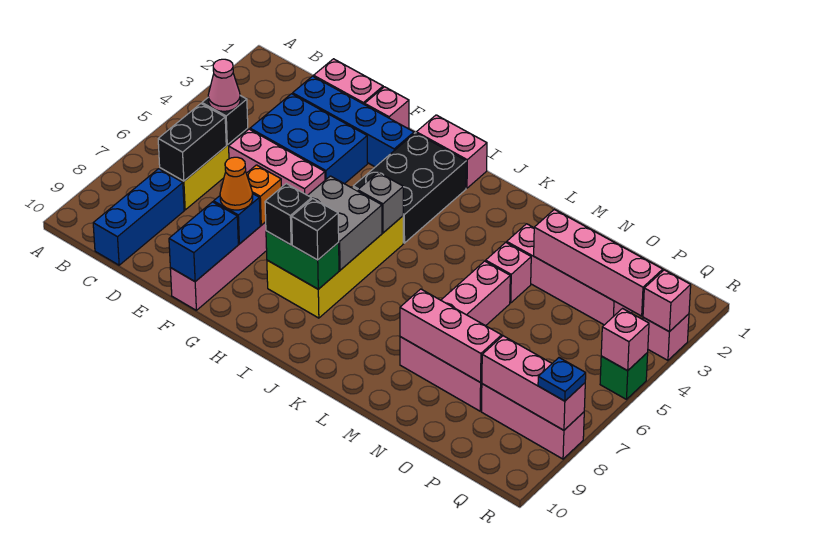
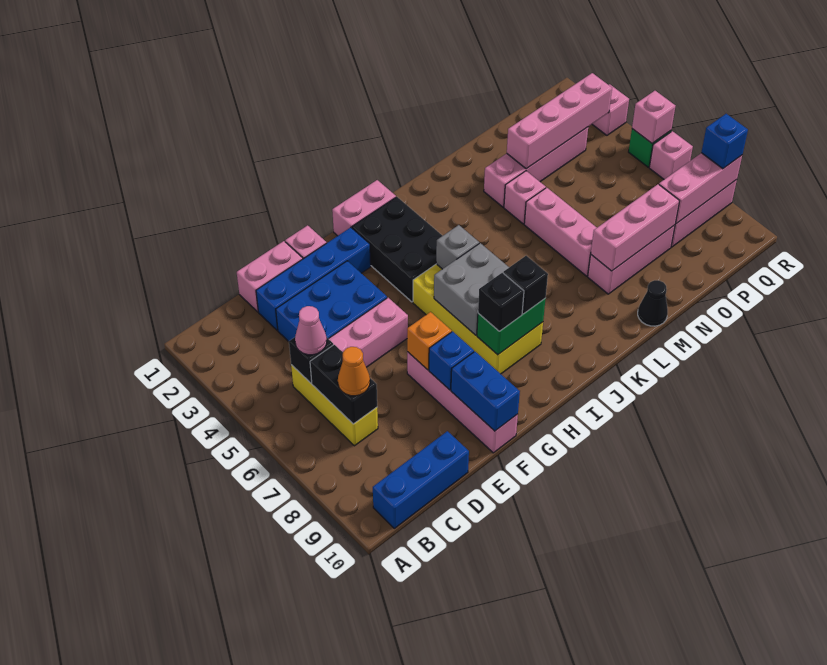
blue 1x3 brick [93,169,184,265] -> blue 1x3 brick turned to [373,431,469,528]
orange 1x1 cone [220,157,253,210] -> orange 1x1 cone moved to [338,347,370,396]
none -> black 1x1 cone [638,280,668,326]
pink 1x1 brick [643,270,691,332] -> pink 1x1 brick moved to [649,131,693,179]
blue 1x1 plate [538,358,586,401] -> blue 1x1 brick [701,114,748,169]

